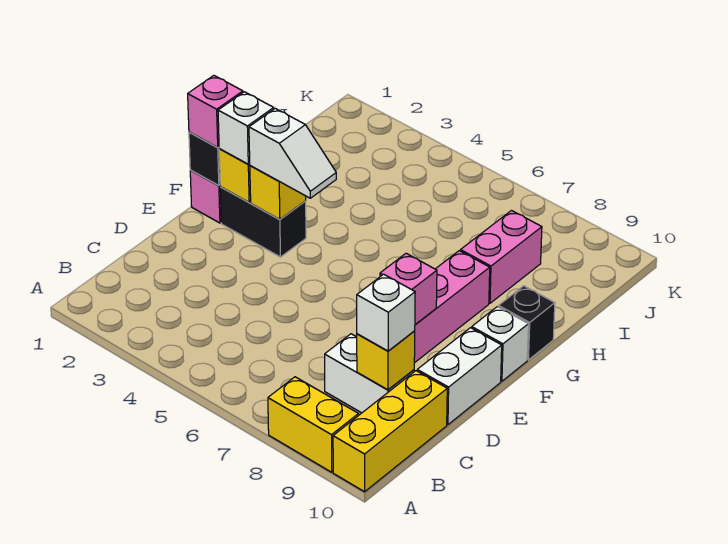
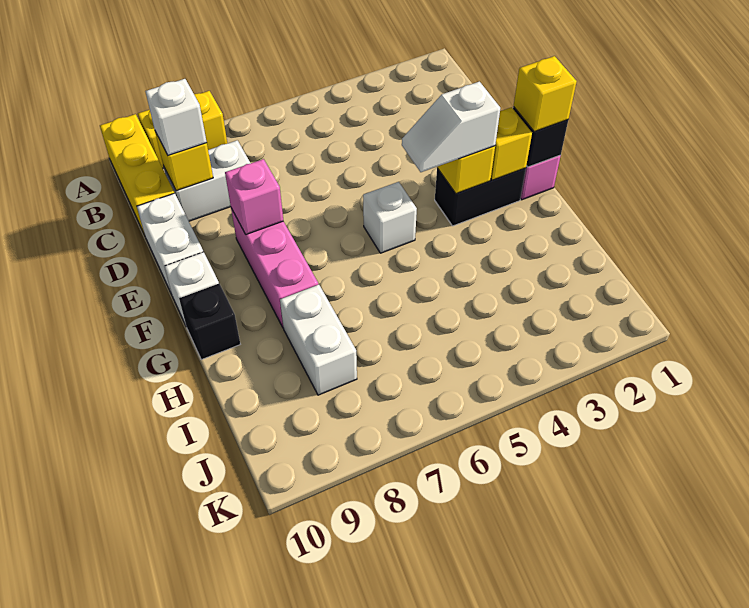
pink 1x1 brick [188,76,243,147] -> yellow 1x1 brick [514,56,577,132]
white 1x1 brick [218,92,274,164] -> white 1x1 brick moved to [363,182,417,253]
pink 1x2 brick [460,211,542,303] -> white 1x2 brick [280,285,357,395]

